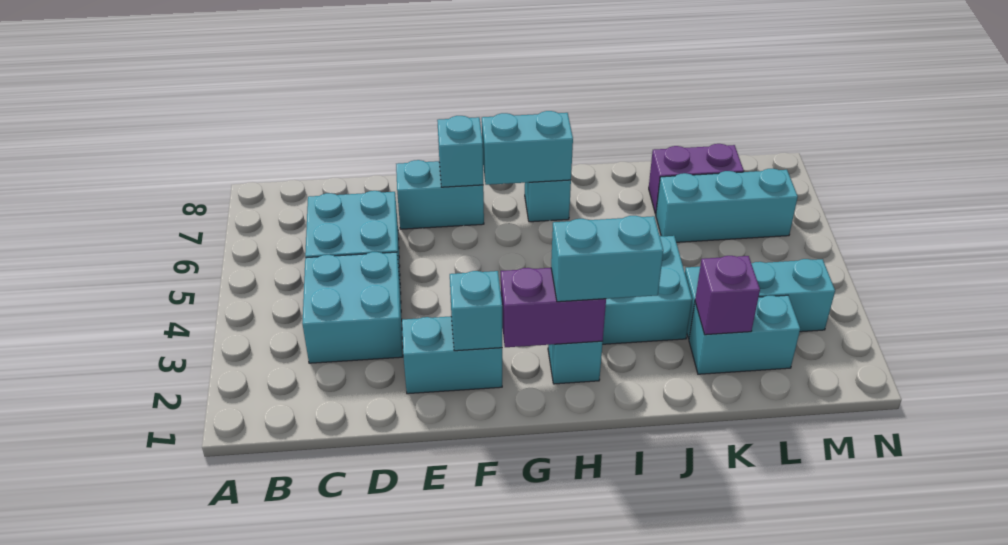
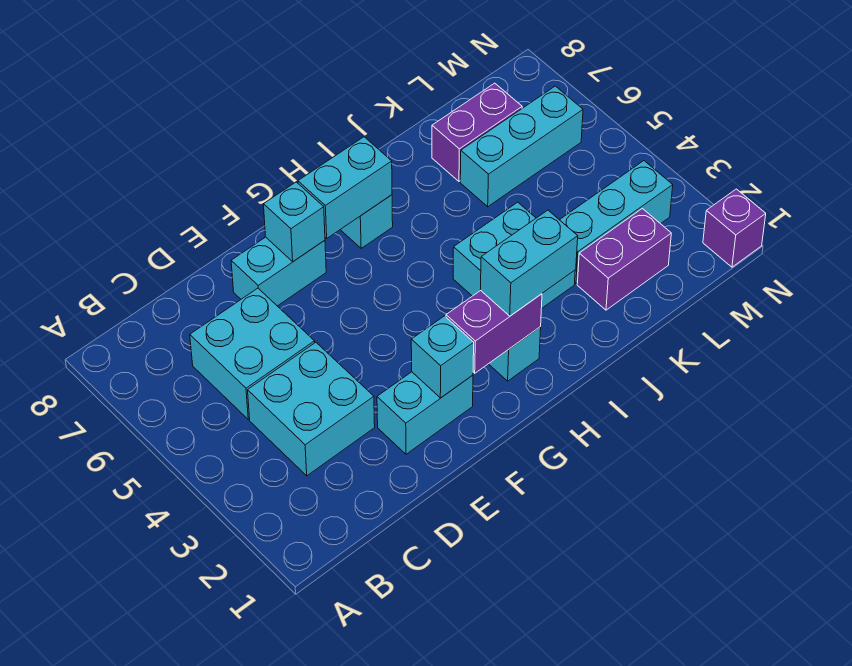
cyan 1x2 brick [689,295,800,374] -> purple 1x2 brick [577,209,671,310]
purple 1x1 brick [695,256,760,335] -> purple 1x1 brick moved to [703,189,766,267]

